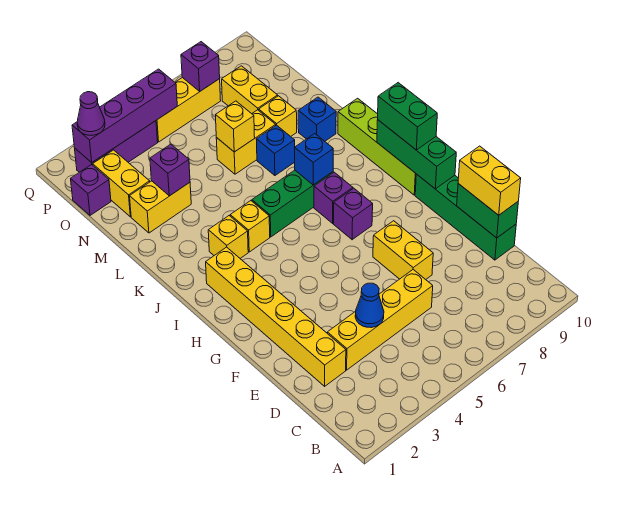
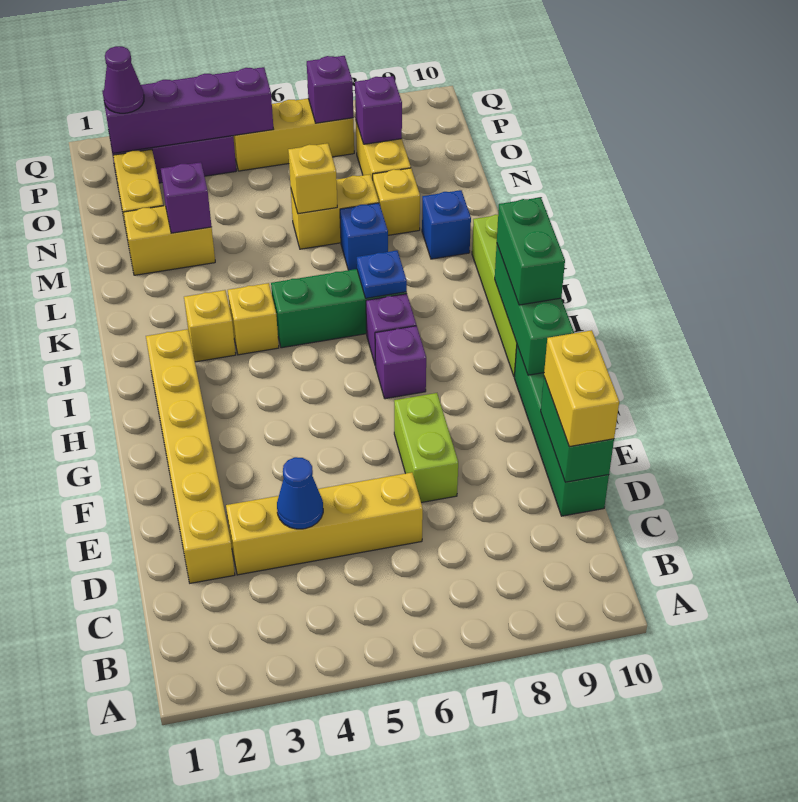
yellow 1x2 brick [373,221,433,279] -> lime 1x2 brick [394,393,458,503]
blue 1x1 brick [295,134,333,185] -> blue 1x1 plate [357,251,407,298]
purple 1x1 brick [71,165,111,215] -> purple 1x1 brick moved to [355,76,402,144]

